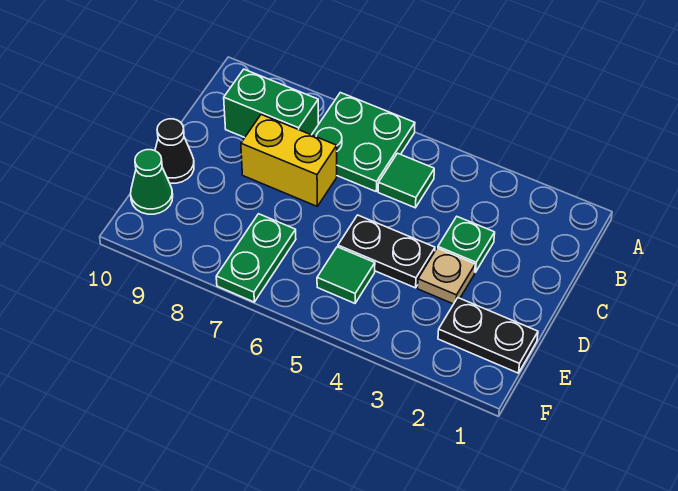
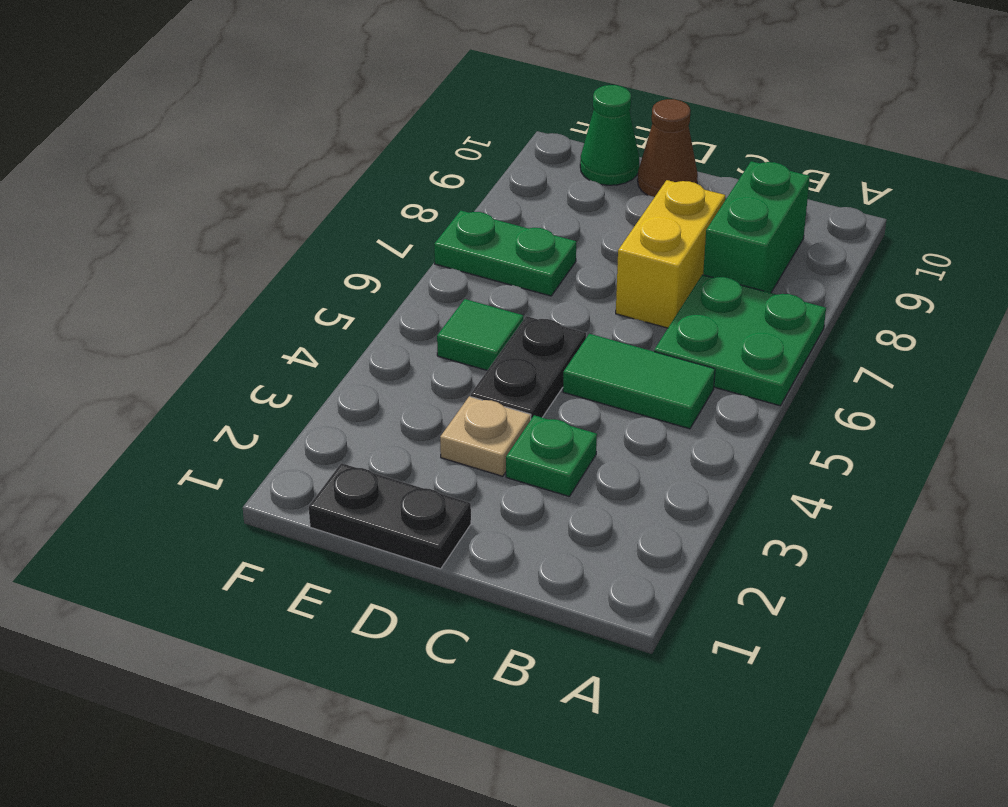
green 1x1 tile [378,153,434,208] -> green 1x2 tile [563,334,715,429]
black 1x1 cone [155,119,194,183] -> brown 1x1 cone [638,99,698,197]
black 1x2 plate [438,298,538,373] -> black 1x2 plate turned to [309,463,471,569]

